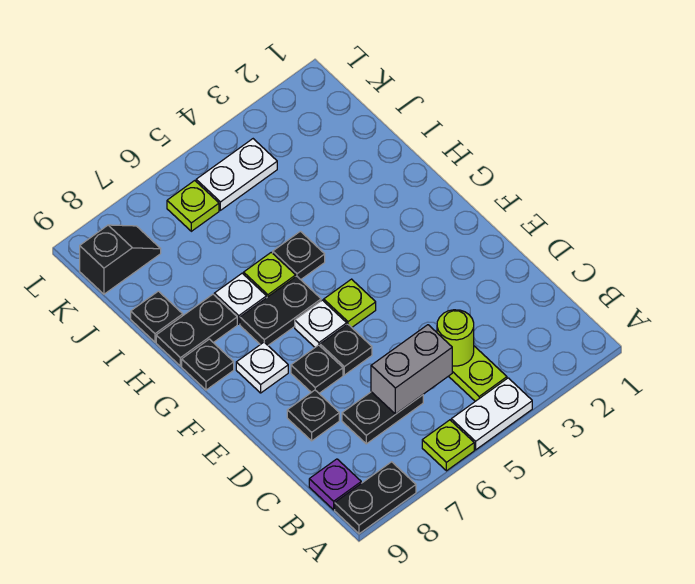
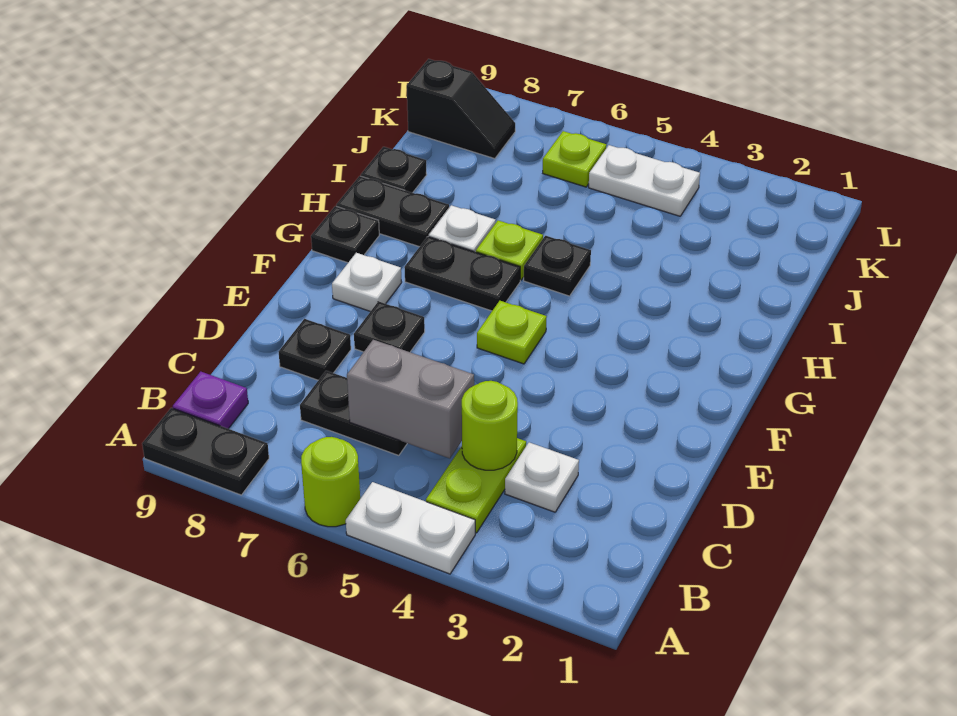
lime 1x1 plate [422,420,474,471] -> lime 1x1 round brick [301,437,360,527]
black 1x1 plate [320,324,372,375] -> none
white 1x1 plate [295,300,347,347] -> white 1x1 plate moved to [505,442,579,512]

